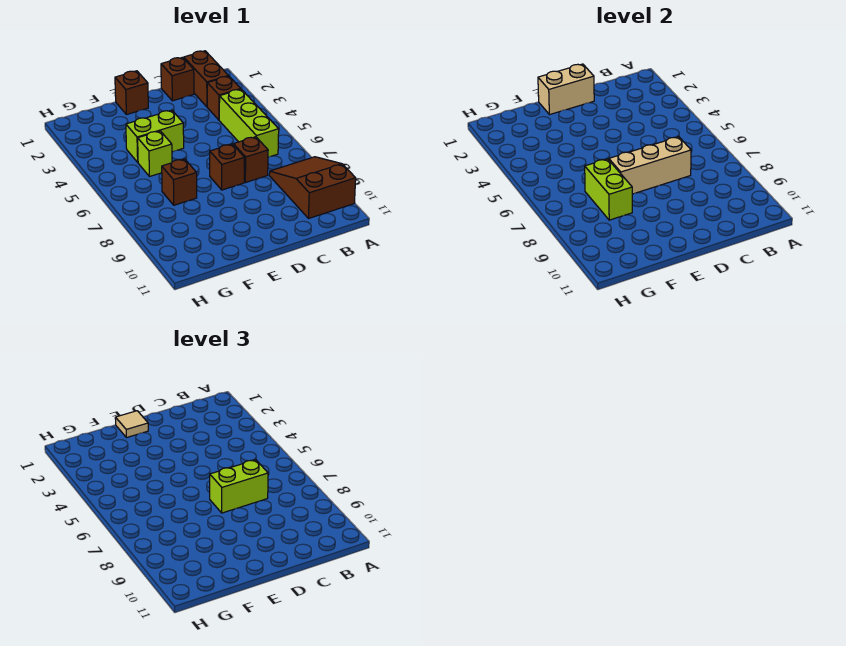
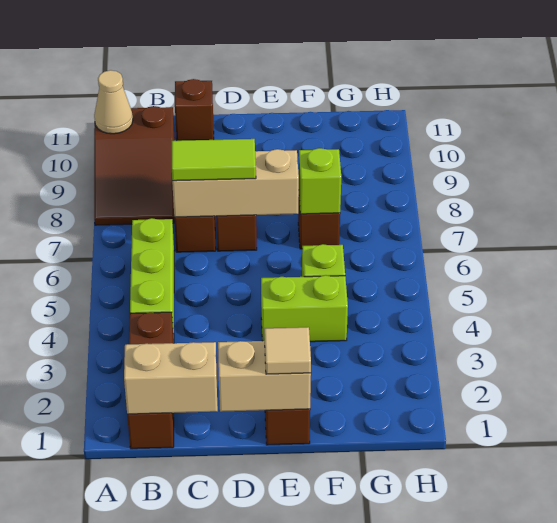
none -> tan 1x1 cone [94,70,133,134]
none -> tan 1x2 brick [124,342,218,414]
brown 1x1 brick [161,57,194,101] -> brown 1x1 brick moved to [175,79,214,141]
lime 1x2 brick [210,460,268,513] -> lime 1x2 tile [172,139,256,181]
lime 1x2 brick [585,159,632,220] -> lime 1x1 brick [299,148,341,214]

